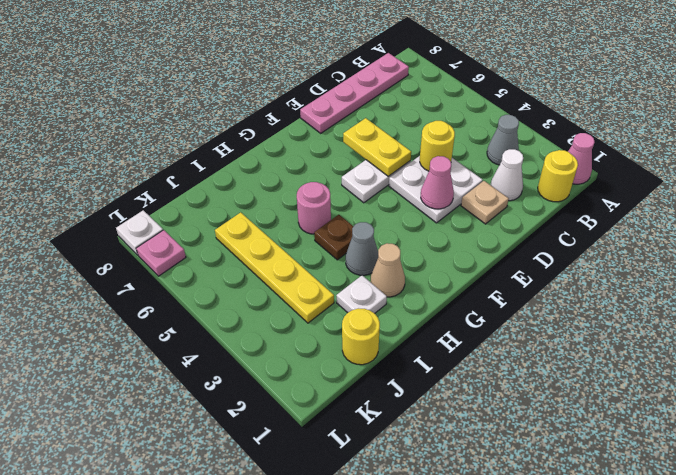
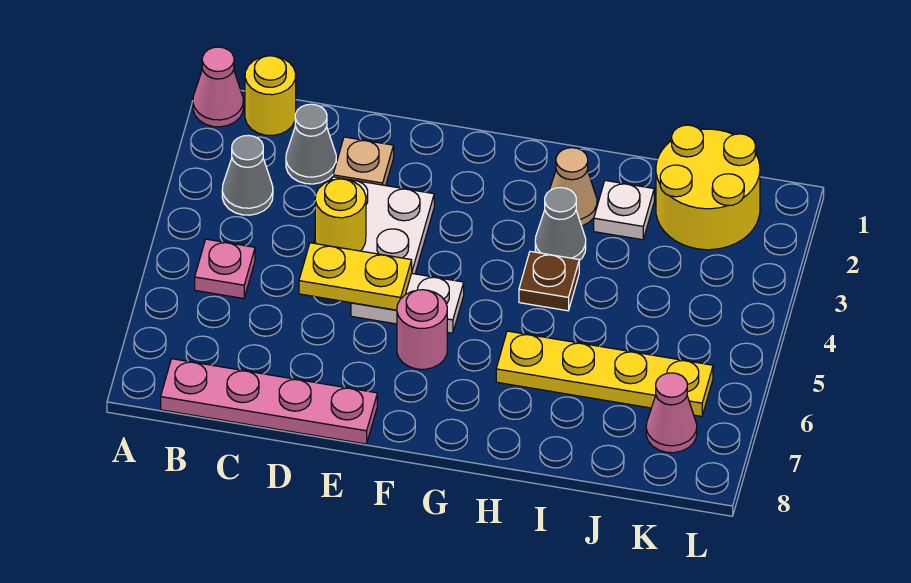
white 1x1 cone [491,149,523,201] -> grey 1x1 cone [286,104,336,184]
pink 1x1 cone [421,156,454,209] -> pink 1x1 cone moved to [646,373,697,453]
yellow 1x2 plate [343,118,411,176] -> yellow 1x2 plate turned to [299,243,412,310]
pink 1x1 round brick [297,182,331,234] -> pink 1x1 round brick moved to [397,290,447,369]
yellow 1x1 round brick [342,308,380,365] -> yellow 2x2 round brick [656,125,760,250]
yellow 1x4 plate [215,212,334,323] -> yellow 1x4 plate turned to [496,331,713,416]
pink 1x1 plate [136,230,186,276] -> pink 1x1 plate moved to [195,239,255,299]
white 1x1 plate [116,210,163,255] -> none

